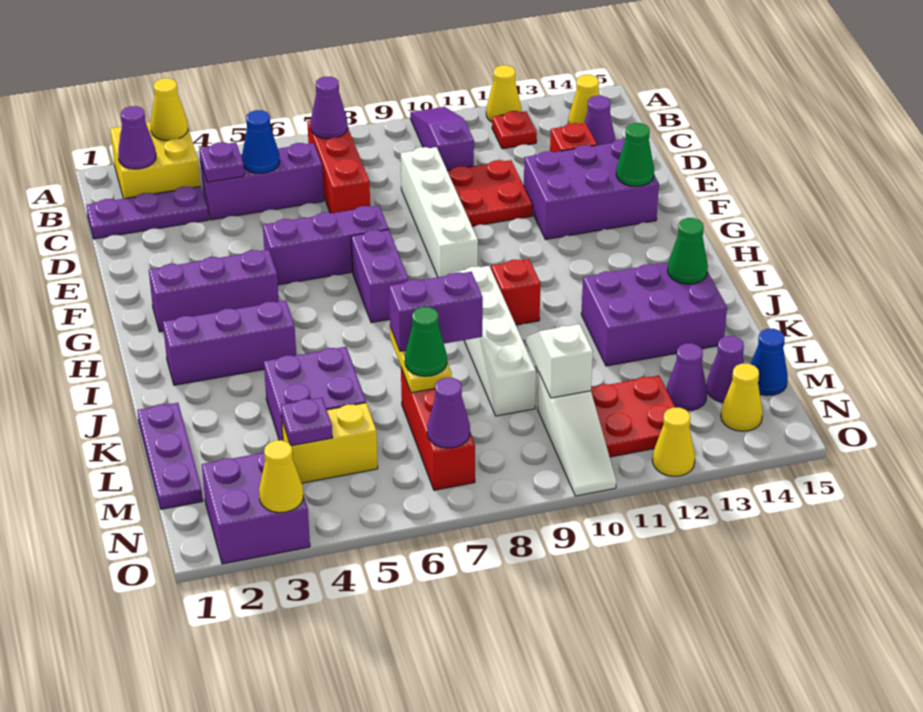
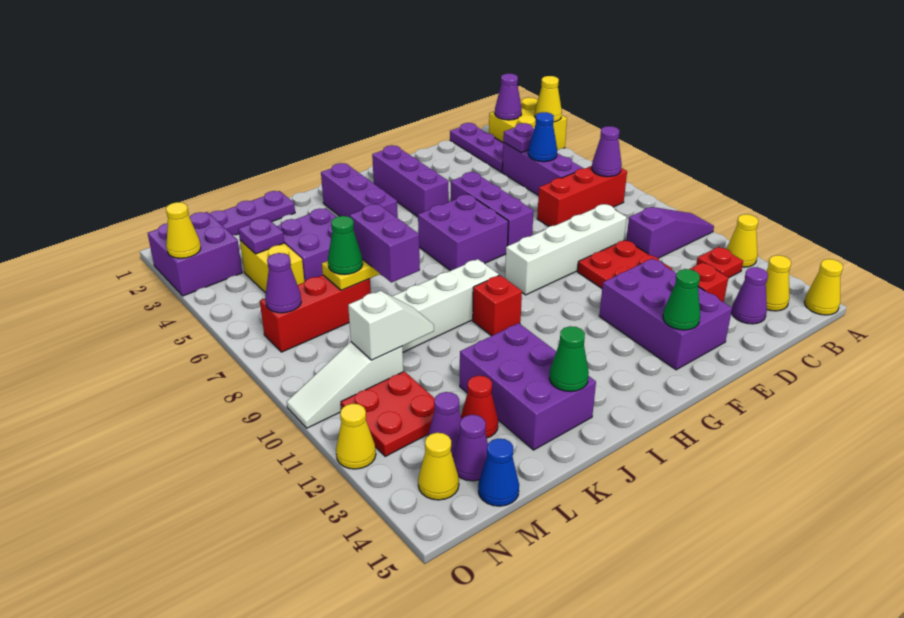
none -> yellow 1x1 cone [804,259,843,315]
purple 1x2 brick [351,230,409,323] -> purple 2x2 brick [418,194,508,271]
none -> red 1x1 cone [461,376,498,438]

